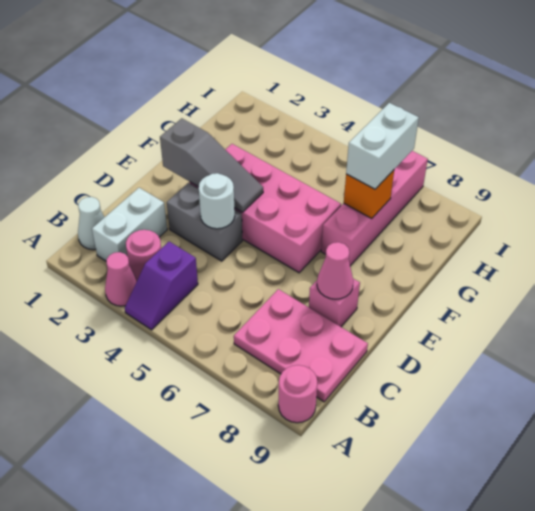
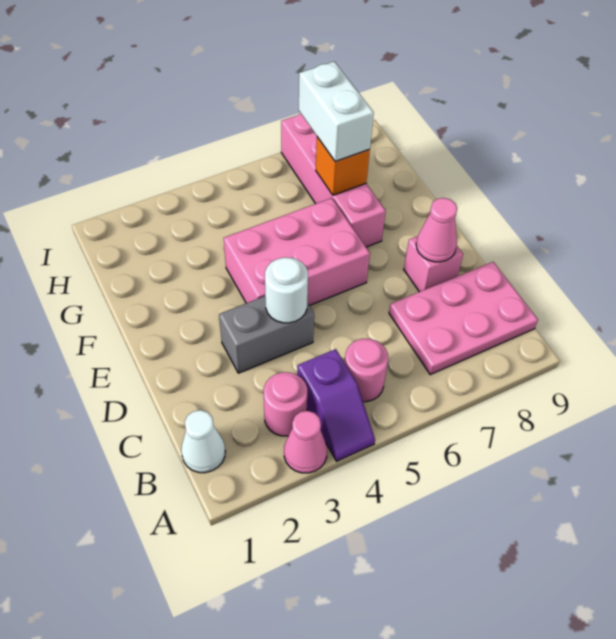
pink 1x1 round brick [278,365,317,423] -> pink 1x1 round brick moved to [345,339,388,402]
white 1x2 brick [92,188,167,261] -> none
grey 1x3 slope [160,118,263,212] -> none
pink 2x4 brick [189,144,341,273] -> pink 2x3 brick [224,198,370,306]

